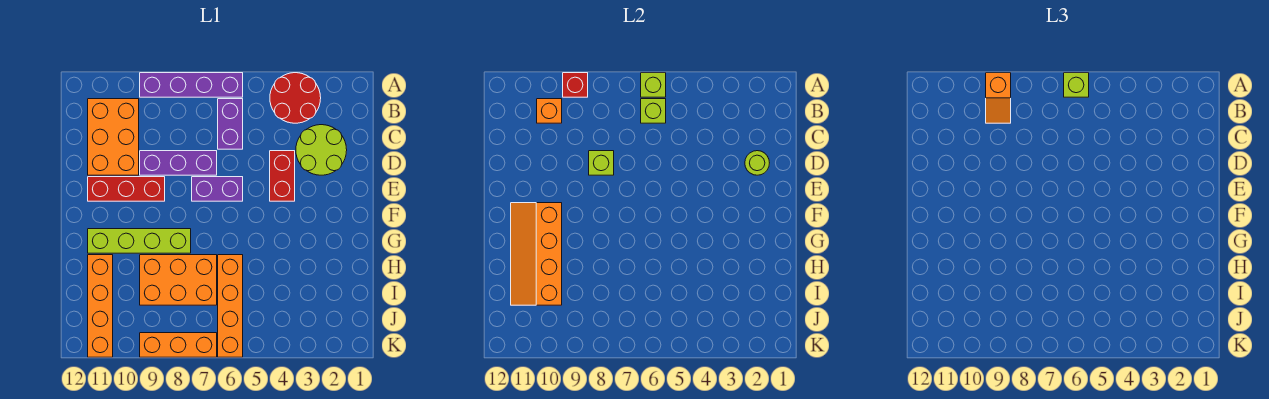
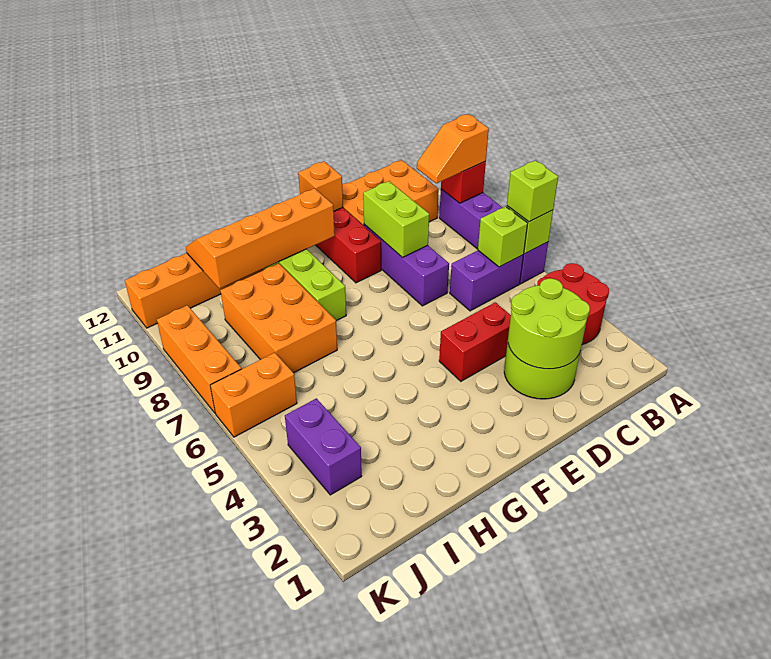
orange 1x1 brick [537,99,562,123] -> orange 1x1 brick moved to [298,161,343,212]
lime 1x1 round brick [745,151,769,175] -> lime 2x2 round brick [508,278,590,369]
lime 1x1 brick [589,151,614,175] -> lime 1x2 brick [363,181,429,257]
purple 1x2 brick [192,177,243,201] -> purple 1x2 brick moved to [285,398,362,495]
orange 1x4 brick [218,255,243,357] -> orange 1x2 brick [210,353,297,437]

